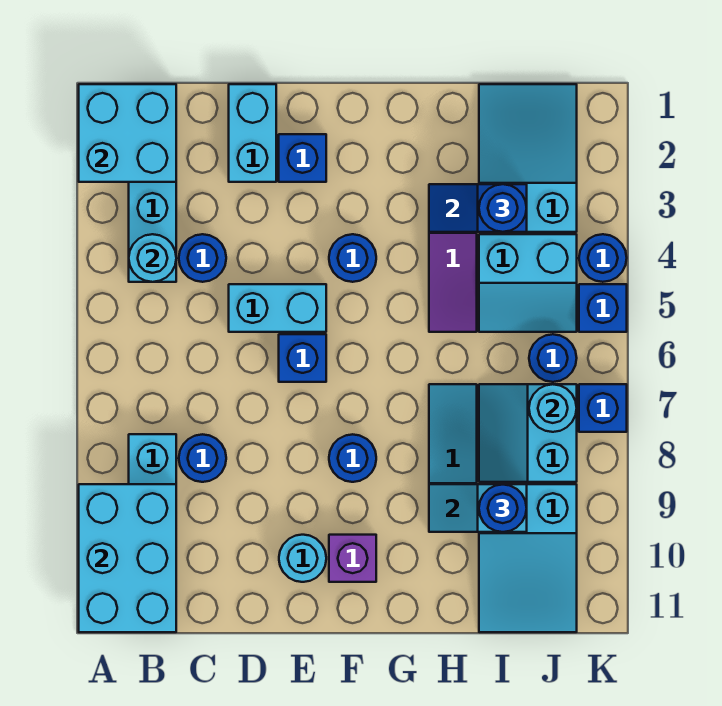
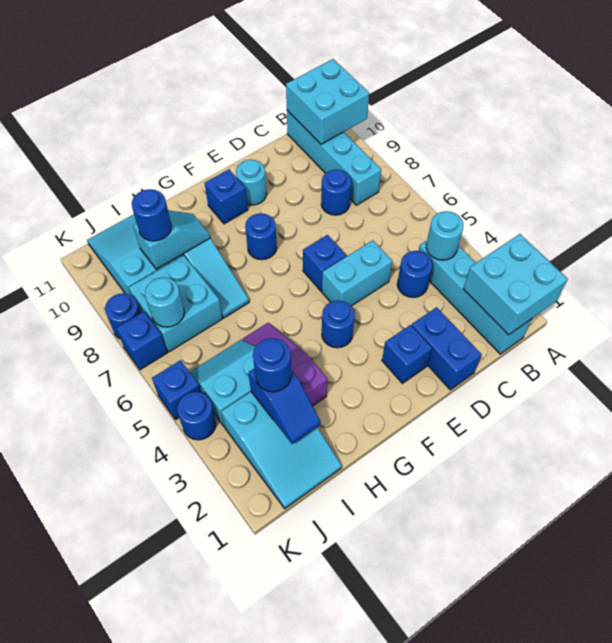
cyan 2x3 brick [79,484,176,632] -> cyan 2x2 brick [286,59,369,144]
cyan 1x2 brick [229,84,276,182] -> blue 1x2 brick [412,307,482,390]
purple 1x1 brick [329,535,376,582] -> blue 1x1 brick [205,170,248,224]
blue 1x2 slope [429,184,527,232] -> blue 1x2 slope turned to [248,369,321,444]
cyan 2x2 slope [479,384,577,482] -> cyan 2x2 brick [129,255,222,352]
blue 1x1 round brick [529,334,577,382] -> blue 1x1 round brick moved to [105,294,140,339]

